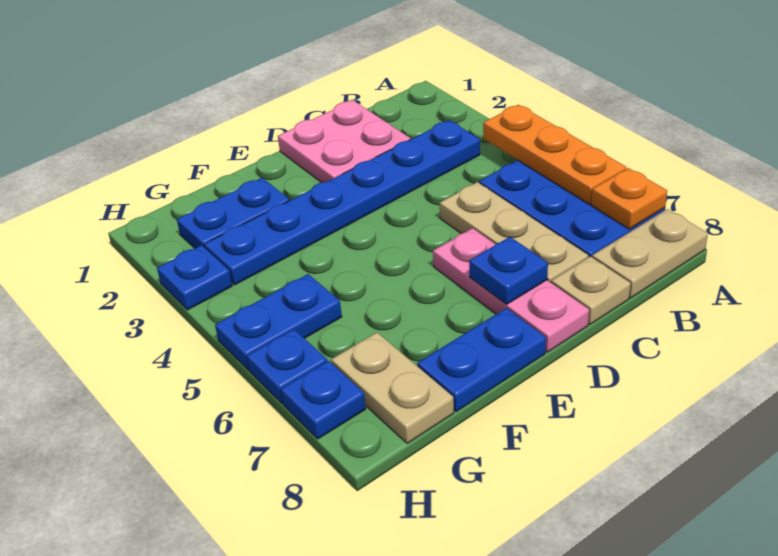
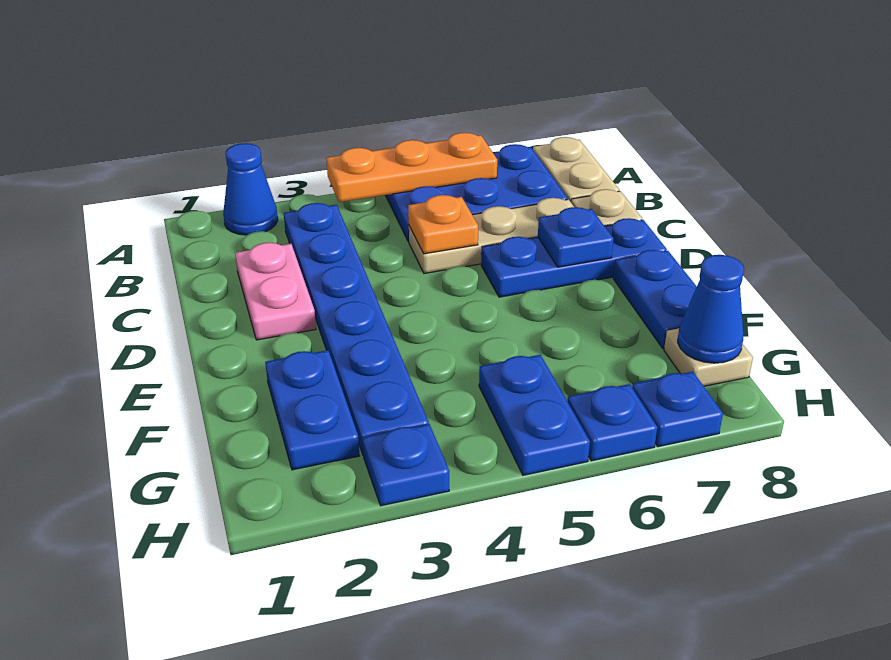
none -> blue 1x1 cone [223,143,278,235]
orange 1x1 plate [591,168,667,229] -> orange 1x1 plate moved to [408,195,478,254]
pink 2x2 plate [278,100,410,183] -> pink 1x2 plate [235,243,316,340]
pink 1x3 plate [433,228,589,352] -> blue 1x3 plate [481,218,667,297]
tan 1x2 plate [331,332,454,443] -> tan 1x1 plate [664,328,753,386]
none -> blue 1x1 cone [678,255,744,363]

